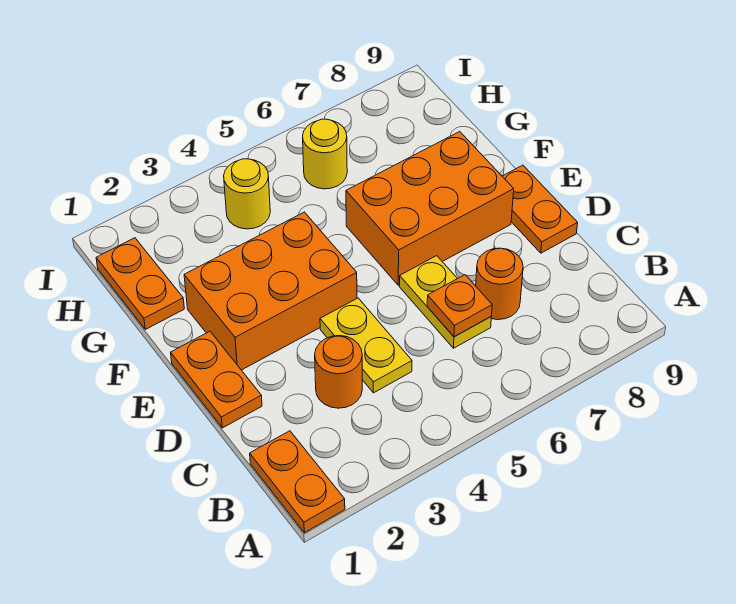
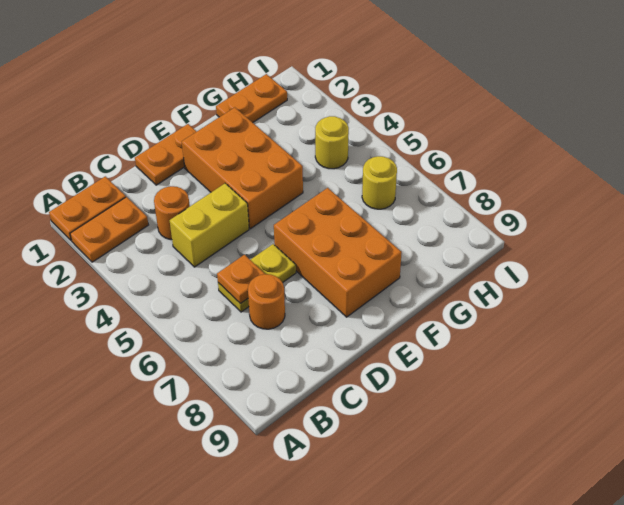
yellow 1x2 plate [320,298,412,393] -> yellow 1x2 brick [170,183,249,267]
orange 1x2 plate [502,165,578,253] -> orange 1x2 plate moved to [70,197,148,262]

